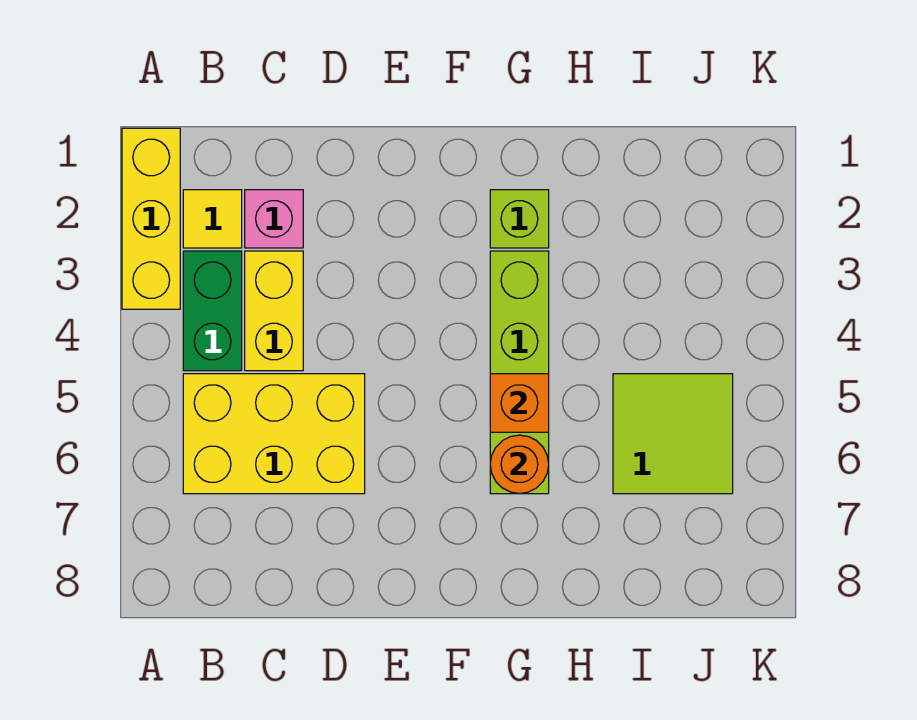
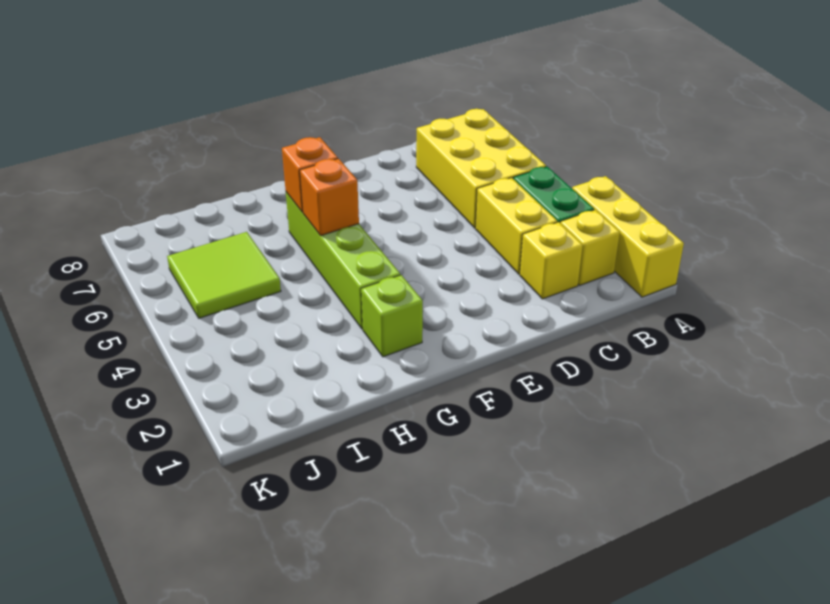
yellow 1x1 tile [183,190,242,248] -> yellow 1x1 brick [560,210,620,285]
yellow 2x3 brick [183,374,365,494] -> yellow 2x3 brick turned to [416,109,546,228]
pink 1x1 brick [245,190,303,248] -> yellow 1x1 brick [520,222,583,299]
orange 1x1 round brick [490,435,549,494] -> orange 1x1 brick [282,137,338,212]

